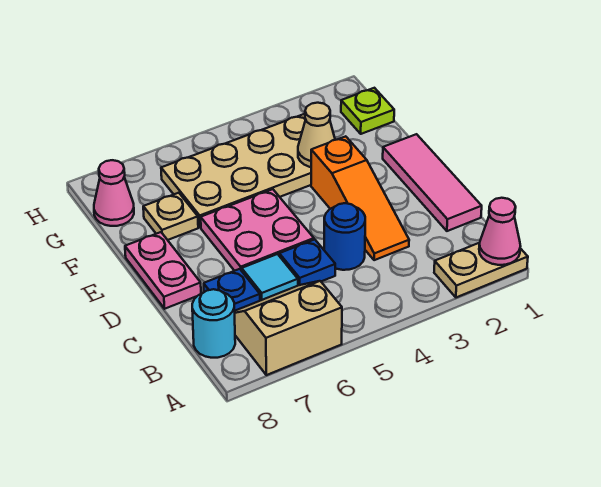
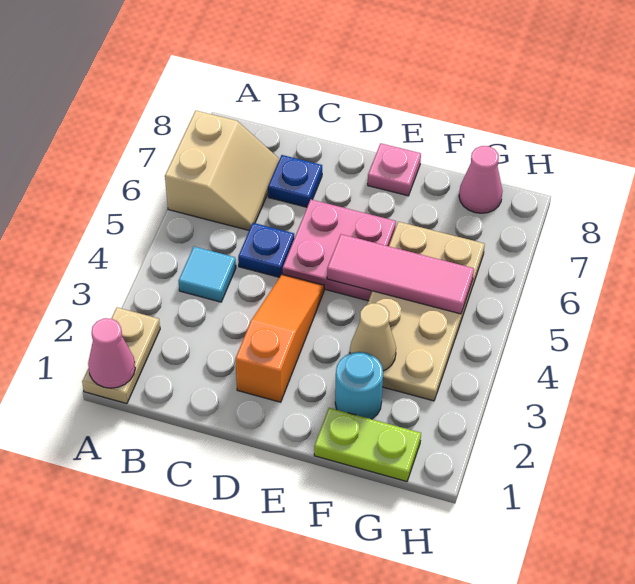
cyan 1x1 round brick [192,289,235,358] -> cyan 1x1 round brick moved to [335,352,383,419]
pink 1x3 tile [383,134,482,231] -> pink 1x3 tile moved to [327,234,474,314]
orange 1x3 slope [311,136,409,260] -> orange 1x3 slope turned to [235,274,324,402]
blue 1x1 round brick [324,203,365,270] -> none
cyan 1x1 tile [242,254,298,301] -> cyan 1x1 tile moved to [179,247,236,302]
pink 1x2 plate [125,232,201,309] -> pink 1x1 plate [368,143,421,196]
tan 1x1 plate [143,193,198,240] -> none
lime 1x1 plate [341,88,394,134] -> lime 1x2 plate [314,408,421,482]

